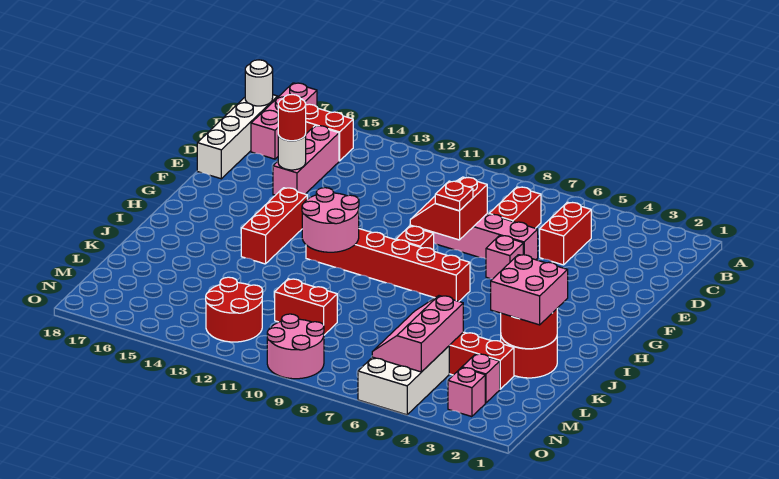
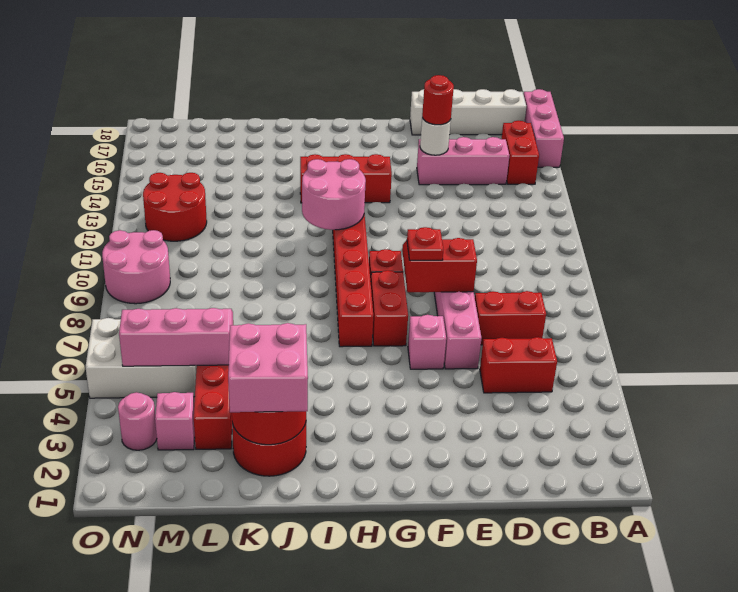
pink 1x3 brick [251,83,317,159] -> pink 1x3 brick turned to [524,89,564,167]
white 1x1 round brick [245,60,273,106] -> none
red 1x2 brick [275,279,337,335] -> red 1x2 brick moved to [371,270,408,346]
pink 1x1 brick [448,368,485,417] -> pink 1x1 round brick [118,392,157,450]

